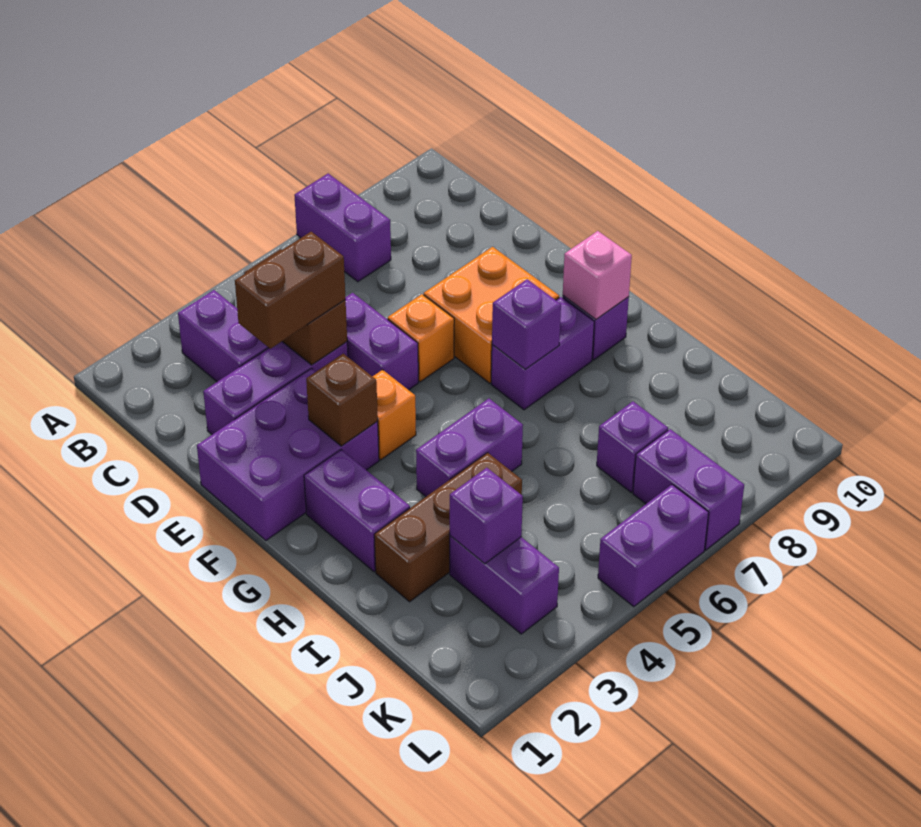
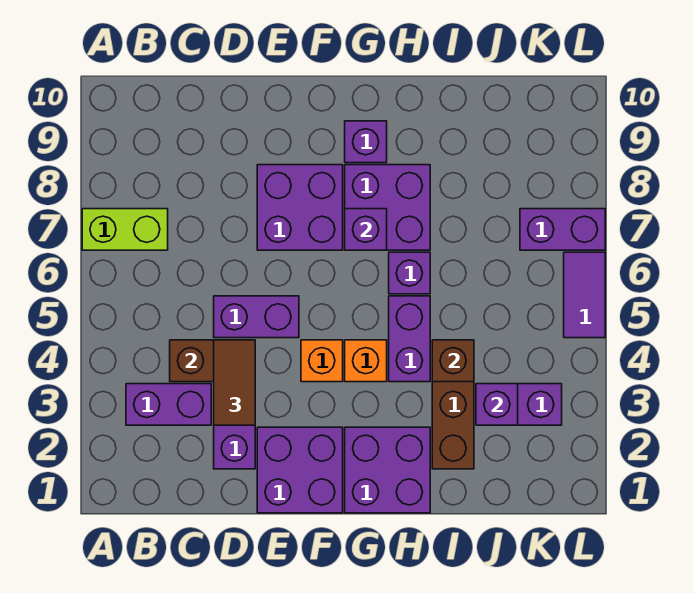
purple 1x2 brick [294,174,391,282] -> lime 1x2 brick [82,209,168,250]
brown 1x2 brick [235,232,346,349] -> brown 1x2 tile [214,340,255,425]
purple 2x3 brick [197,368,379,540] -> purple 2x2 brick [257,427,343,513]
orange 1x1 brick [388,294,454,382] -> orange 1x1 brick moved to [345,340,387,382]
orange 2x2 brick [424,247,559,383] -> purple 2x2 brick [257,165,343,250]
brown 1x1 brick [306,354,378,446] -> brown 1x1 brick moved to [432,340,474,382]
purple 1x2 brick [304,450,410,572] -> purple 2x2 brick [345,427,430,513]
purple 1x2 brick [491,297,594,410] -> purple 2x2 brick [345,165,430,250]
pink 1x1 brick [563,231,632,319] -> none
purple 1x1 brick [597,402,668,492] -> purple 1x1 brick moved to [389,252,430,294]
purple 1x2 brick [598,485,709,607] -> purple 1x2 tile [564,252,605,338]

